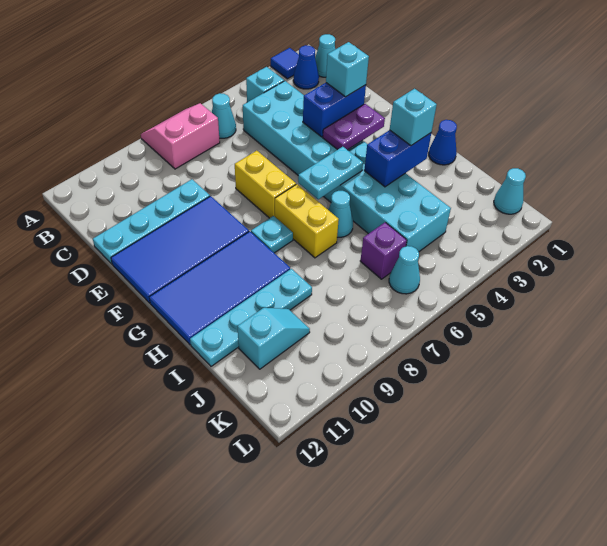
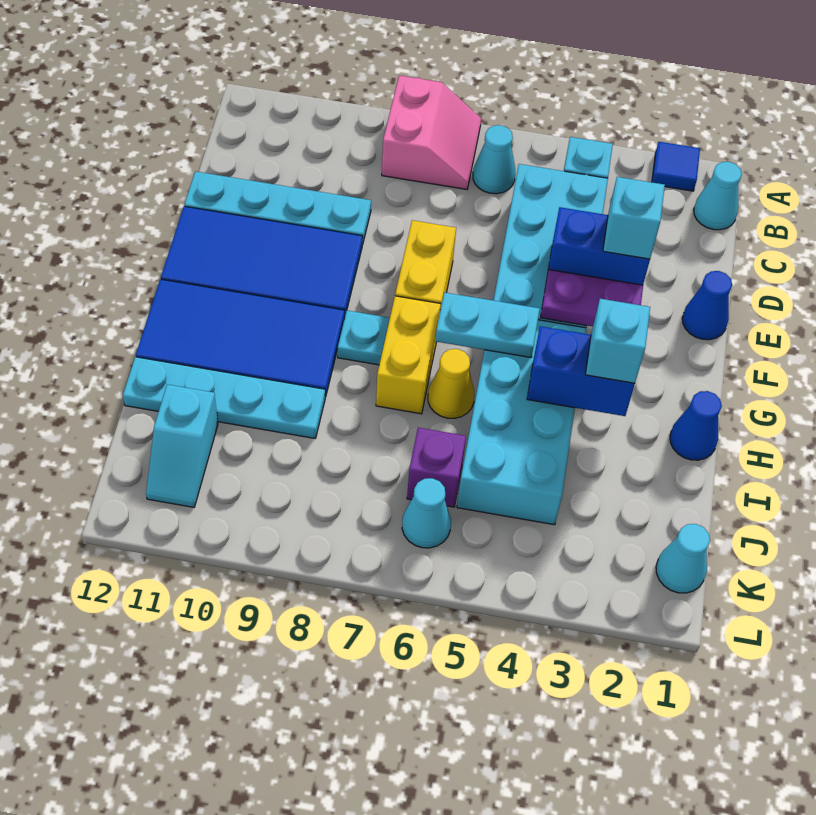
pink 2x2 slope [141,103,220,169] -> pink 2x2 slope turned to [382,76,481,189]
blue 1x1 cone [293,45,319,89] -> blue 1x1 cone moved to [682,271,732,340]
cyan 1x1 cone [328,191,353,237] -> yellow 1x1 cone [428,349,474,418]
cyan 1x2 slope [237,308,310,369] -> cyan 1x2 slope turned to [146,384,218,507]

